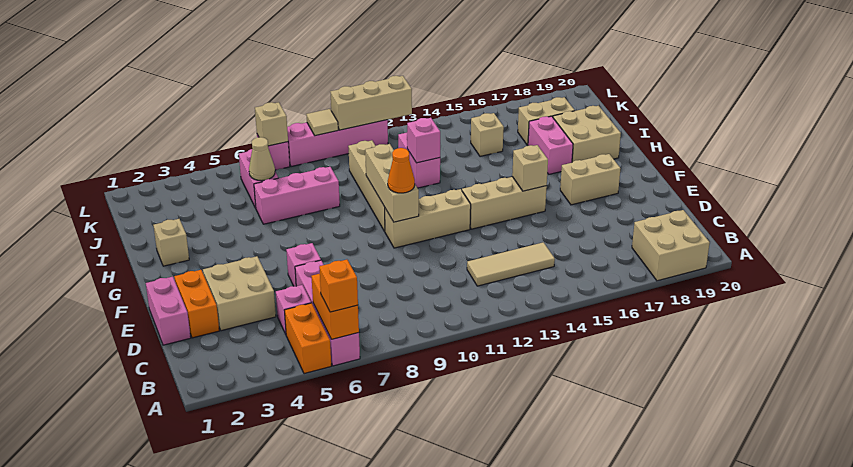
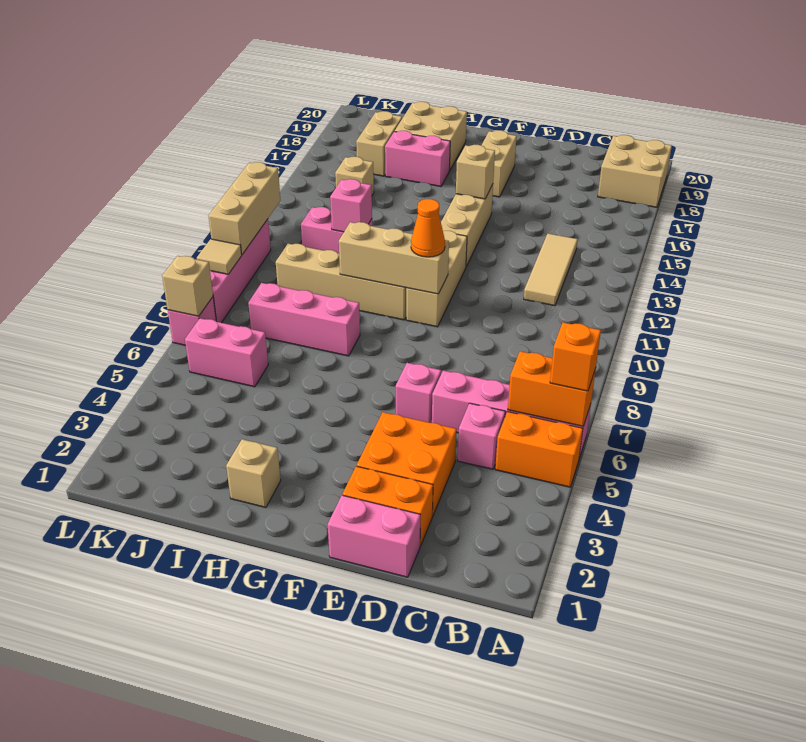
tan 2x2 brick [203,256,276,331] -> orange 2x2 brick [357,412,456,516]
pink 1x3 brick [254,167,340,224] -> pink 1x3 brick turned to [248,283,360,356]
tan 1x1 cone [249,137,275,181] -> none

